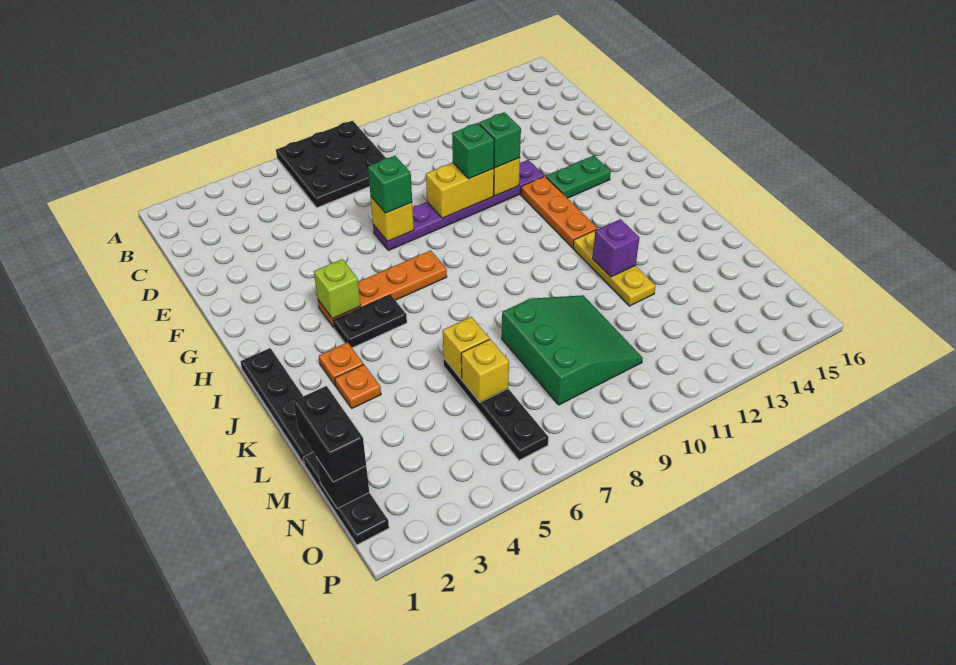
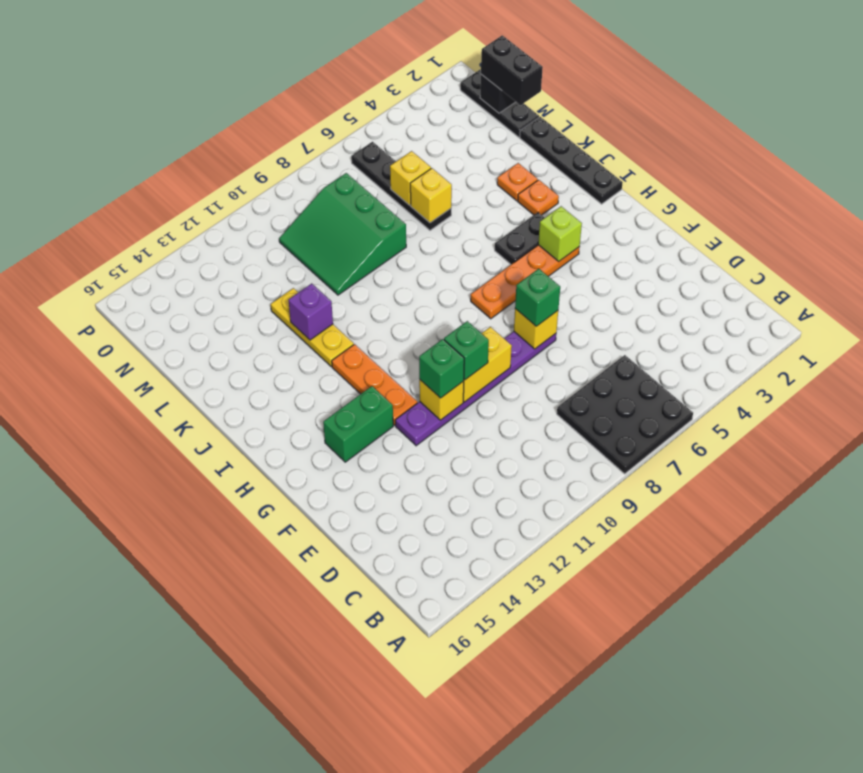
green 1x2 plate [546,156,611,198] -> green 1x2 brick [323,386,393,462]

